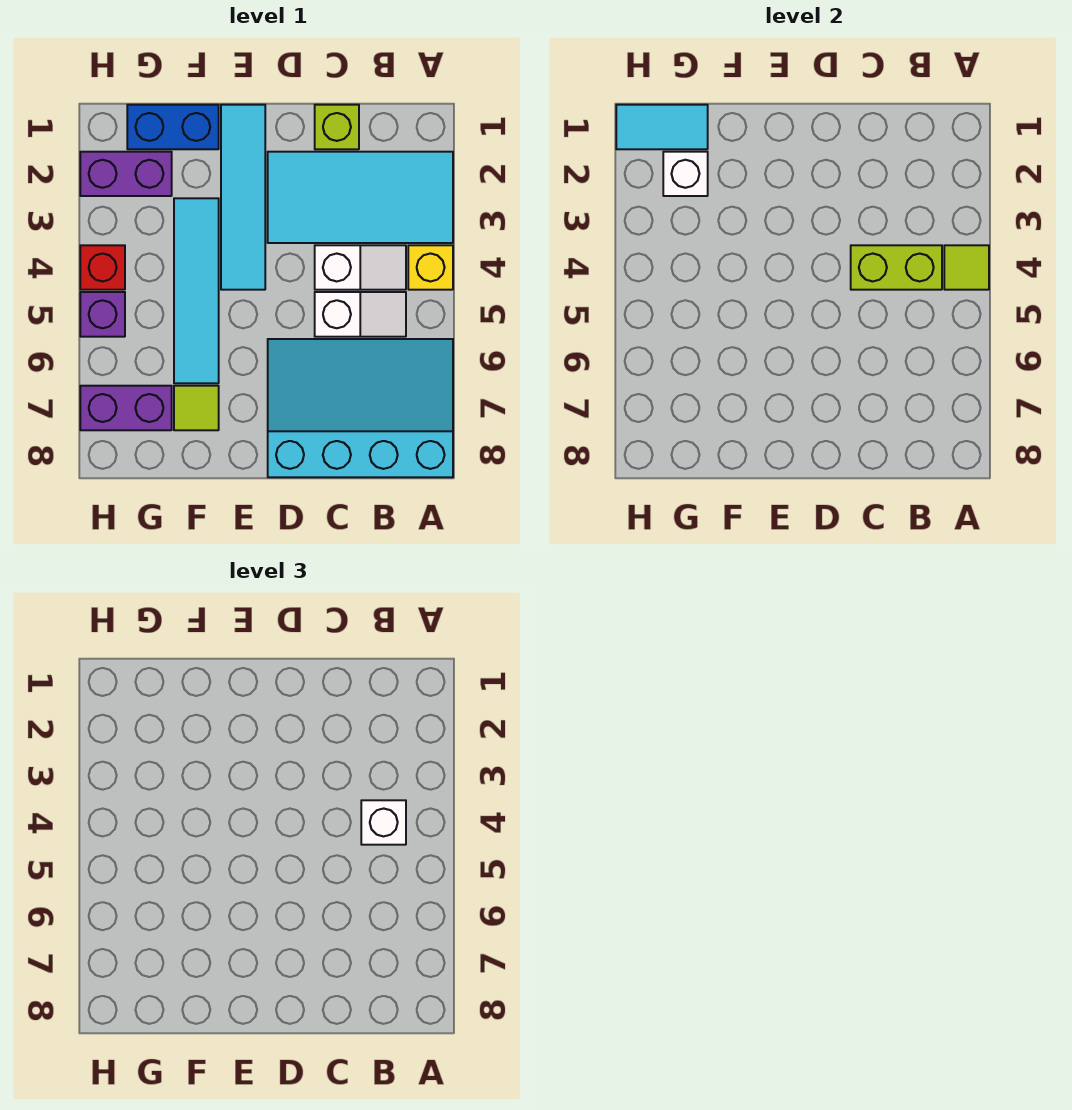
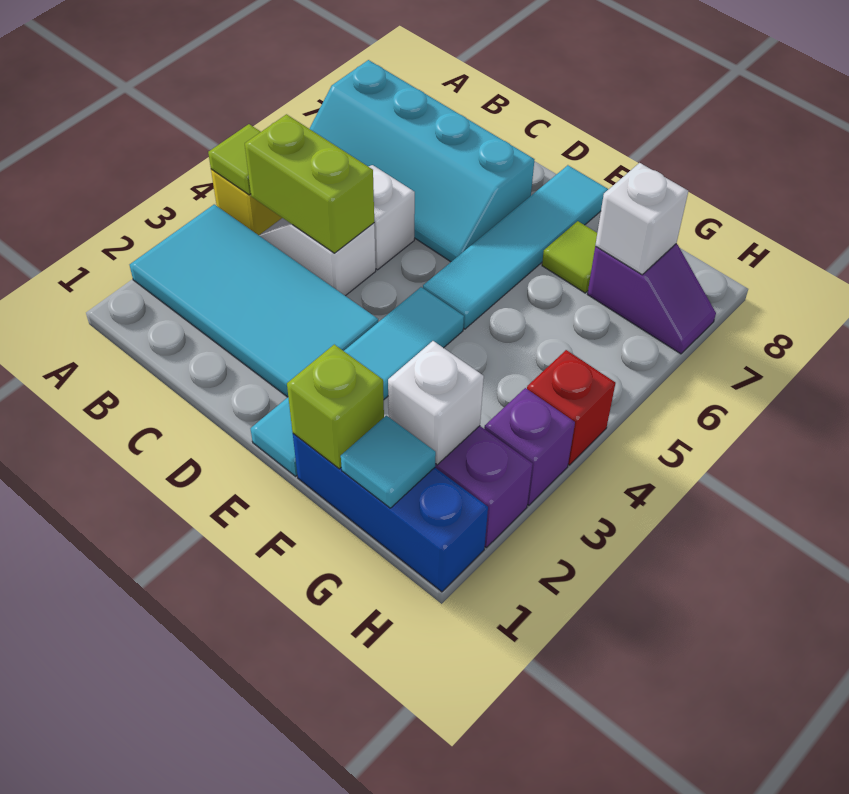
cyan 3x4 slope [268,339,453,477] -> cyan 2x4 slope [310,60,535,262]
white 1x1 brick [361,800,406,845] -> white 1x1 brick moved to [595,163,688,275]
lime 1x1 brick [315,105,359,149] -> lime 1x1 brick moved to [287,344,384,469]
blue 1x2 brick [127,105,219,149] -> blue 1x3 brick [293,434,488,592]
cyan 1x4 tile [174,198,219,383] -> cyan 1x4 tile moved to [423,165,608,329]
cyan 1x2 tile [616,105,708,149] -> cyan 1x1 tile [341,416,436,508]
purple 1x2 brick [80,386,172,430] -> purple 1x2 slope [588,244,716,354]
purple 1x1 brick [80,292,125,337] -> purple 1x1 brick moved to [484,388,575,505]

